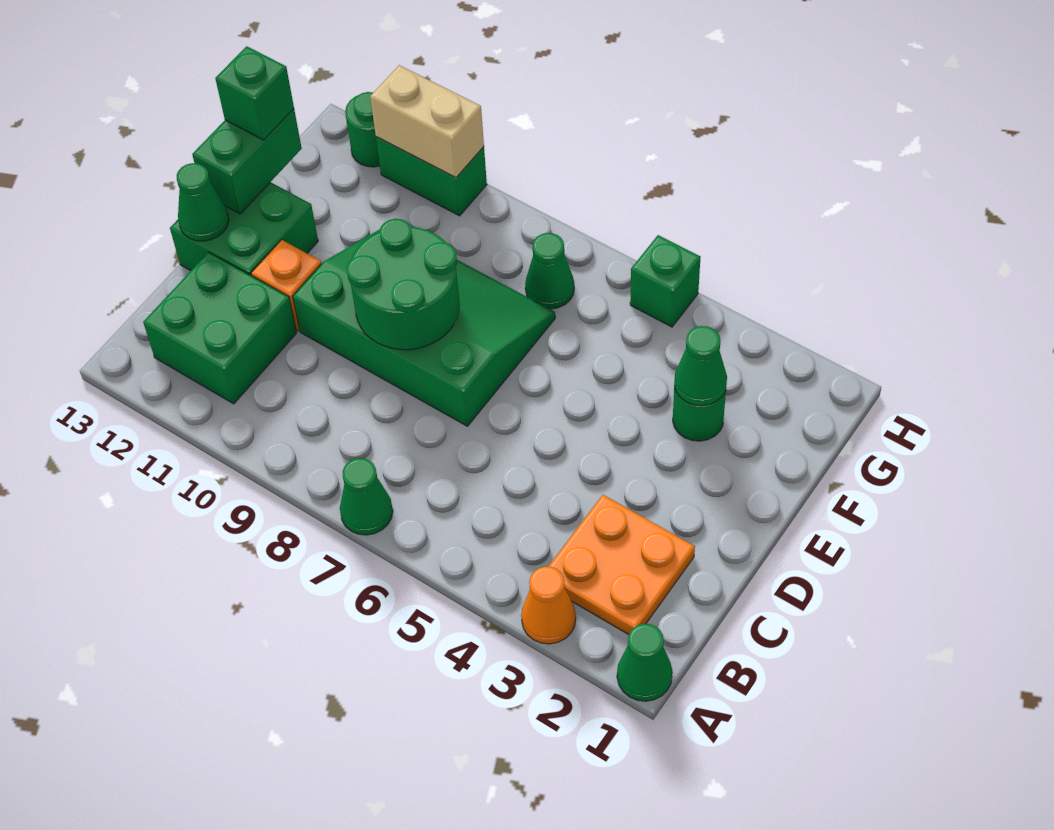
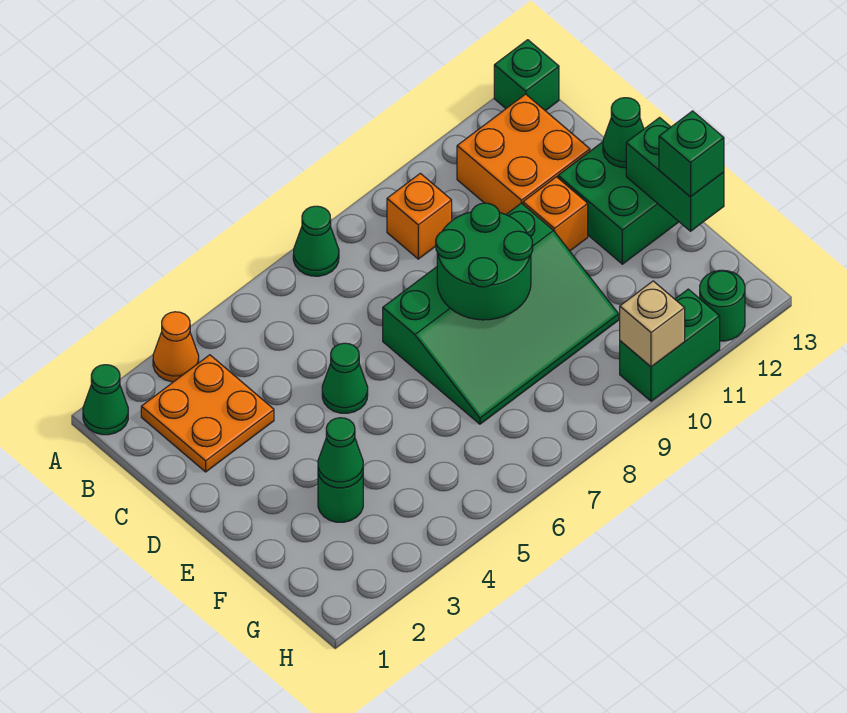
none -> orange 1x1 brick [387,173,452,259]
green 2x2 brick [143,252,297,404] -> orange 2x2 brick [457,94,590,215]
green 1x1 cone [525,233,574,309] -> green 1x1 cone moved to [322,343,368,413]
green 1x1 brick [630,235,701,327] -> green 1x1 brick moved to [494,40,559,111]
tan 1x2 brick [370,65,484,178] -> tan 1x1 brick [620,281,685,367]

